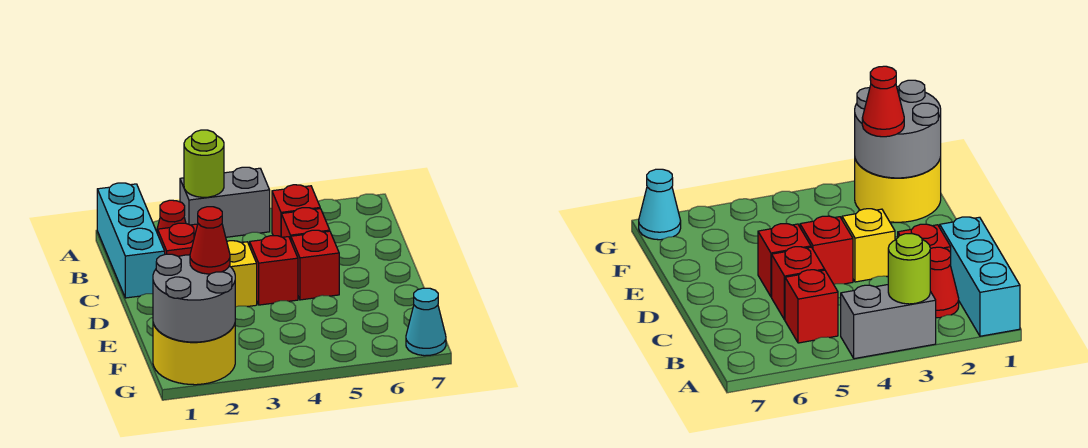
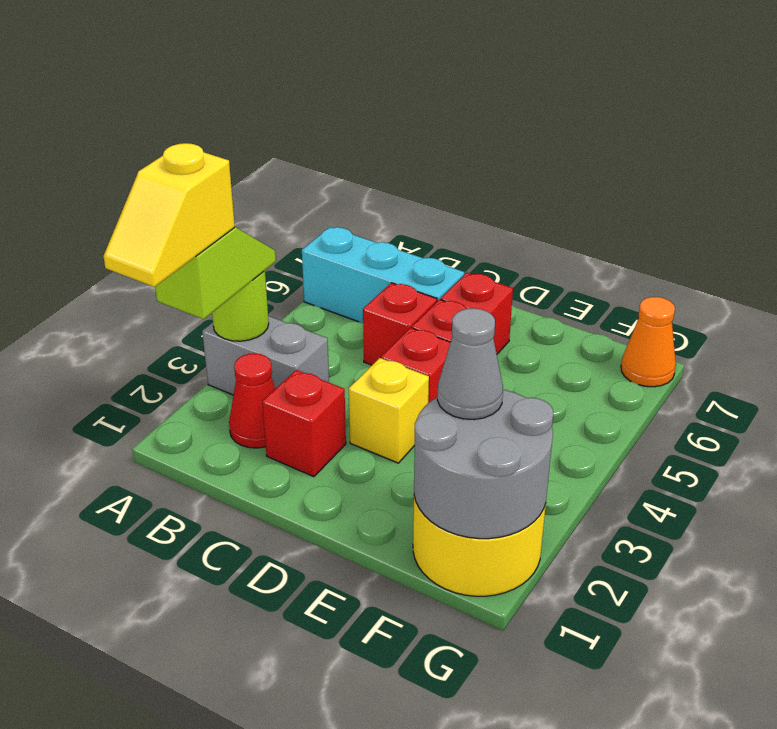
cyan 1x3 brick [97,183,165,298] -> cyan 1x3 brick moved to [302,227,464,323]
none -> yellow 1x2 slope [103,143,235,287]
none -> lime 1x2 slope [155,227,276,319]
grey 1x2 brick [180,167,270,237] -> grey 1x2 brick turned to [202,316,329,395]
red 1x1 brick [272,185,320,237] -> red 1x1 brick moved to [441,273,513,354]
red 1x1 cone [190,207,230,274] -> grey 1x1 cone [437,308,503,420]
cyan 1x1 cone [406,288,446,356] -> orange 1x1 cone [621,297,676,387]

